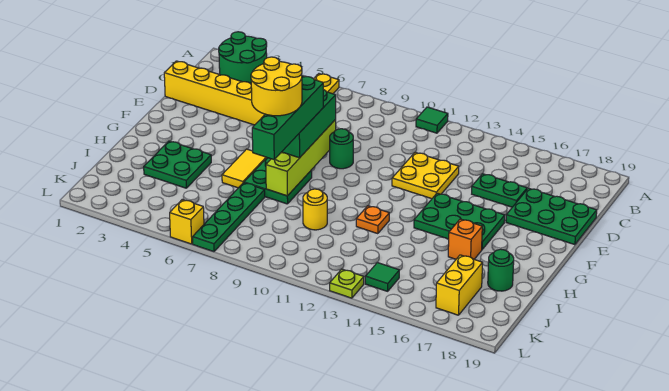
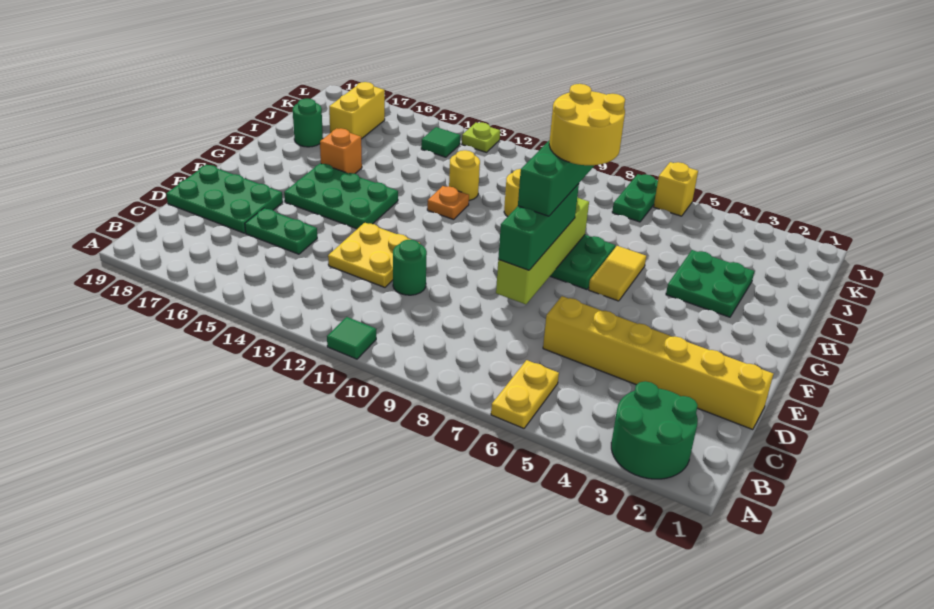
green 1x1 round brick [330,129,353,169] -> green 1x1 round brick moved to [393,239,427,295]
green 1x4 plate [193,183,265,252] -> green 1x2 plate [612,174,658,222]
none -> yellow 1x1 round brick [449,150,480,201]

